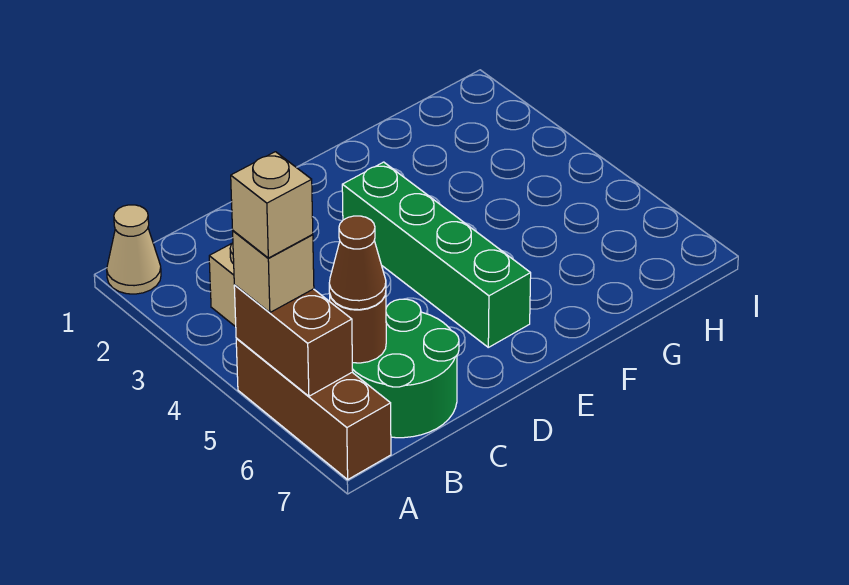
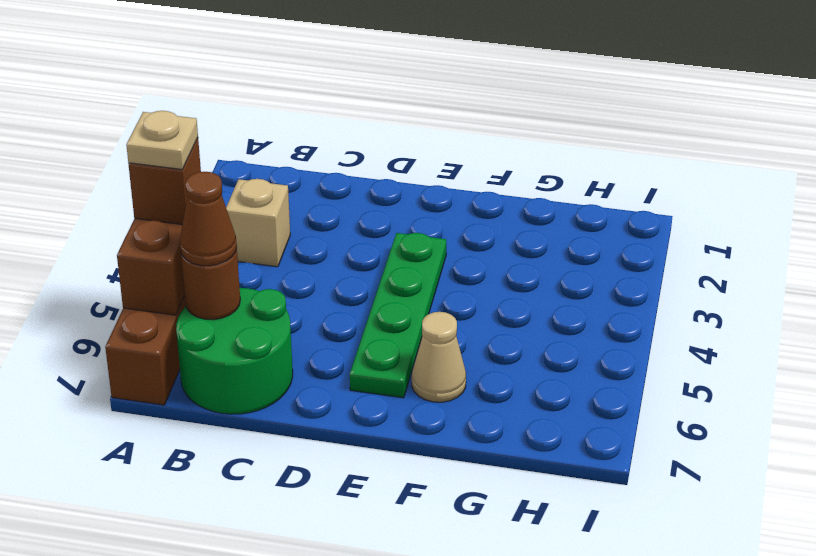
tan 1x1 cone [107,205,161,294] -> tan 1x1 cone moved to [412,312,466,402]
tan 1x1 brick [233,231,314,312] -> brown 1x1 brick [128,138,201,225]
tan 1x1 brick [231,152,313,258] -> tan 1x1 plate [126,111,198,170]
green 1x4 brick [342,162,531,347] -> green 1x4 plate [350,233,446,398]

